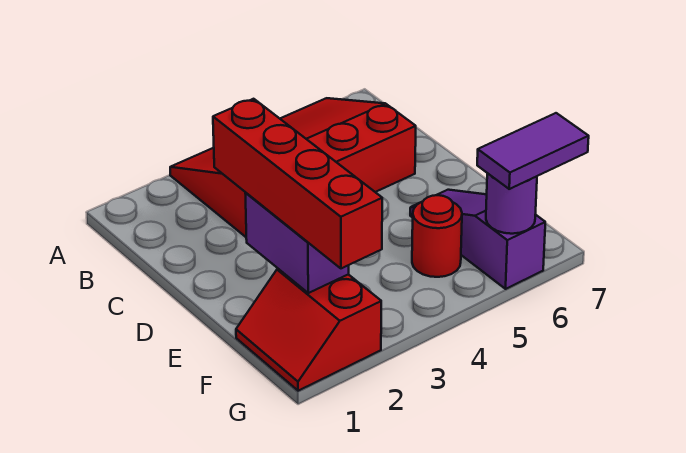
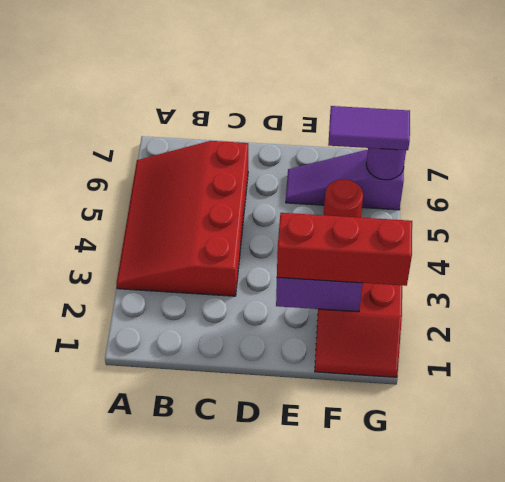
red 1x4 brick [213,99,382,268] -> red 1x3 brick [277,213,412,286]
purple 1x2 tile [477,113,589,189] -> purple 1x2 tile turned to [328,106,410,150]

